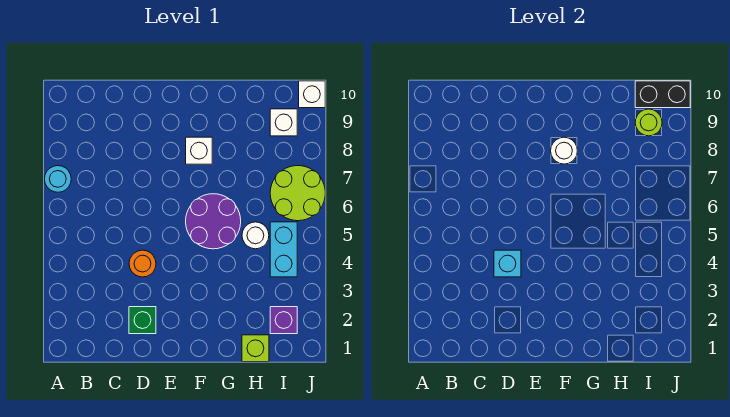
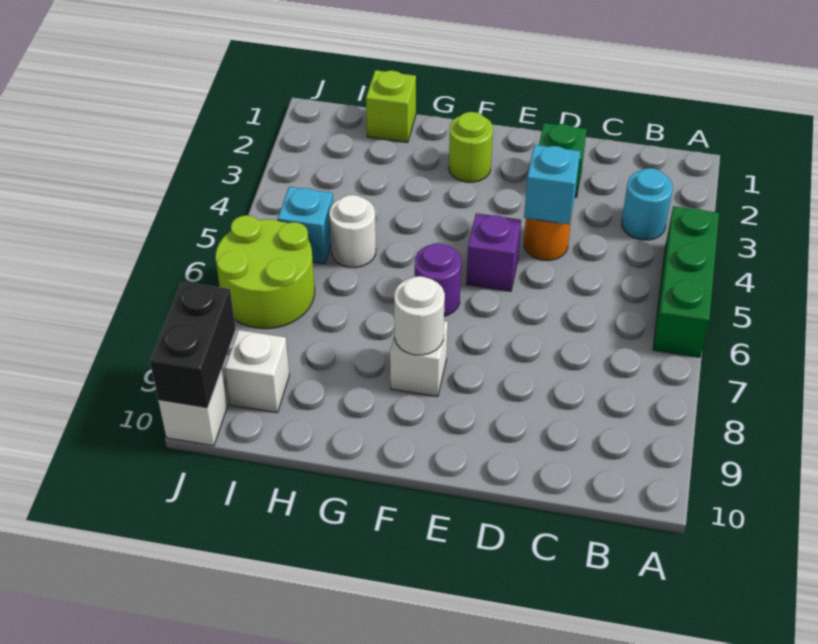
none -> green 1x3 brick [653,206,719,357]
cyan 1x1 round brick [45,166,71,192] -> cyan 1x1 round brick moved to [622,168,673,240]
purple 2x2 round brick [186,194,241,249] -> purple 1x1 round brick [415,243,461,316]
purple 1x1 brick [270,307,297,334] -> purple 1x1 brick moved to [466,213,521,291]
cyan 1x2 brick [270,222,297,277] -> cyan 1x1 brick [278,187,333,264]
lime 1x1 round brick [635,109,662,136] -> lime 1x1 round brick moved to [449,112,493,182]
black 1x2 brick [635,81,690,108] -> black 1x2 brick turned to [150,282,236,408]

